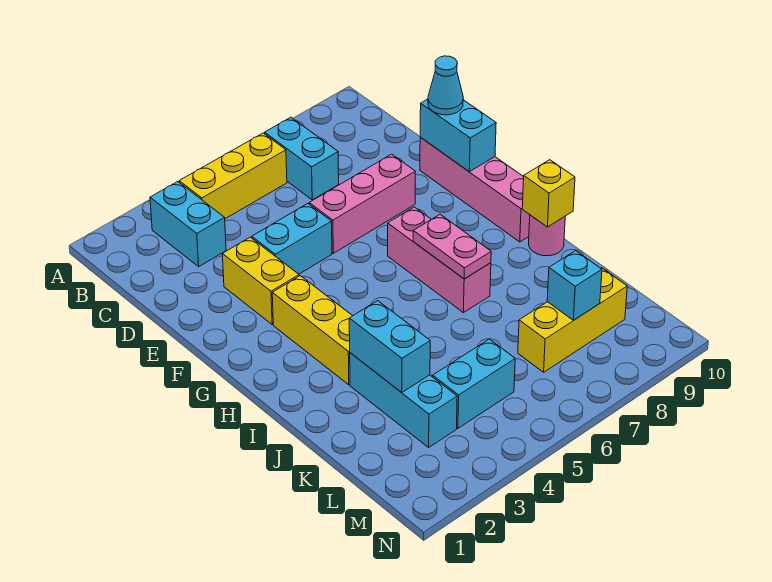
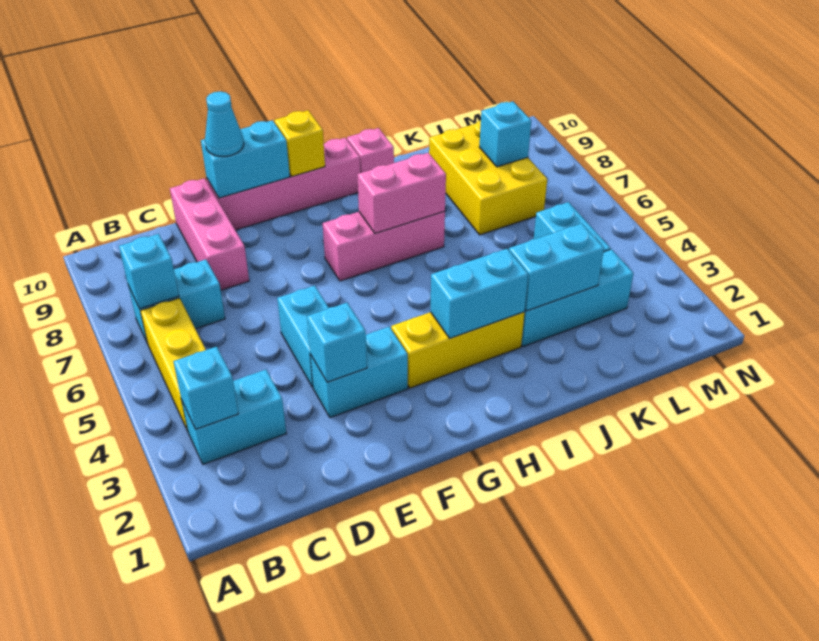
none -> cyan 1x1 brick [173,347,238,429]
none -> cyan 1x1 brick [119,234,179,309]
yellow 1x2 brick [222,237,299,324] -> cyan 1x2 brick [310,327,408,418]
none -> cyan 1x1 brick [307,303,367,382]
pink 1x3 brick [309,154,415,253] -> pink 1x3 brick moved to [170,178,249,290]
none -> cyan 1x2 brick [430,249,528,338]
pink 1x2 plate [413,214,491,279] -> pink 1x2 brick [357,153,446,234]
pink 1x1 round brick [529,215,565,256] -> pink 1x1 brick [347,128,394,173]
yellow 1x1 brick [522,160,575,227] -> yellow 1x1 brick moved to [275,110,325,176]
yellow 1x3 brick [518,268,627,372] -> yellow 2x3 brick [429,120,547,235]

